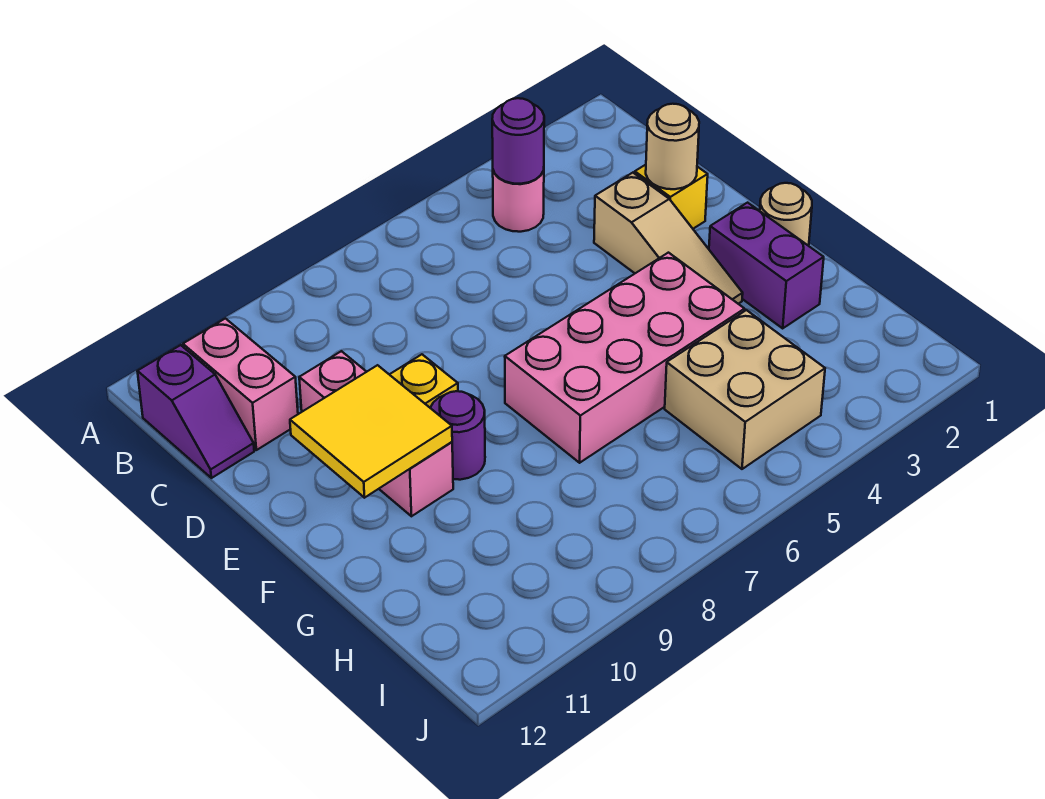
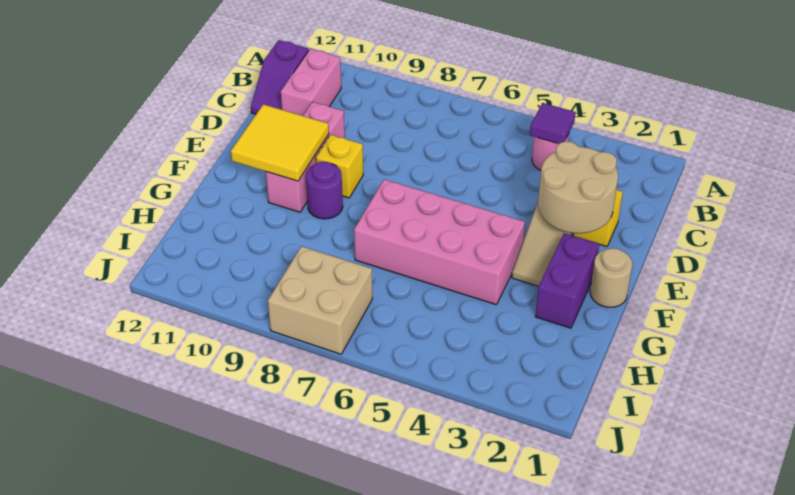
purple 1x1 round brick [492,98,544,184] -> purple 1x1 tile [530,103,575,144]
tan 1x1 round brick [646,104,699,189] -> tan 2x2 round brick [538,141,618,233]
tan 2x2 brick [665,310,825,469] -> tan 2x2 brick moved to [268,246,372,354]

